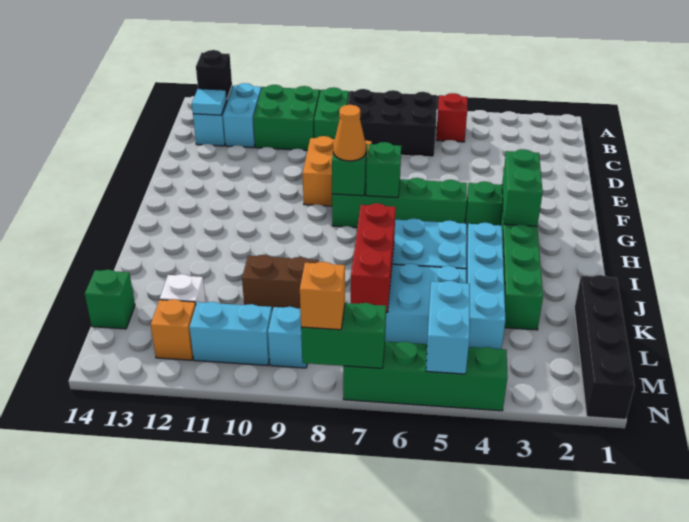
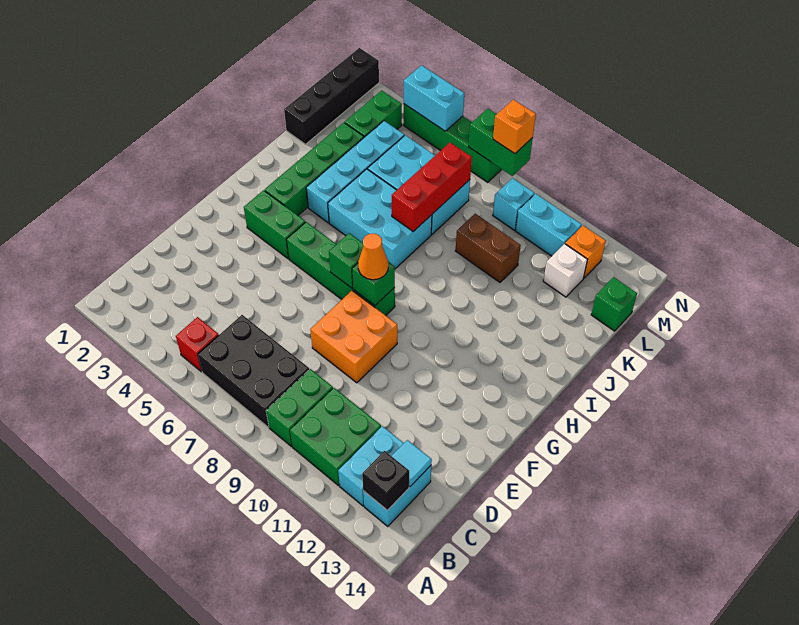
green 1x2 brick [502,149,543,226] -> green 1x2 brick moved to [345,91,402,137]
cyan 1x2 brick [426,281,470,374] -> cyan 1x2 brick turned to [404,65,464,131]

